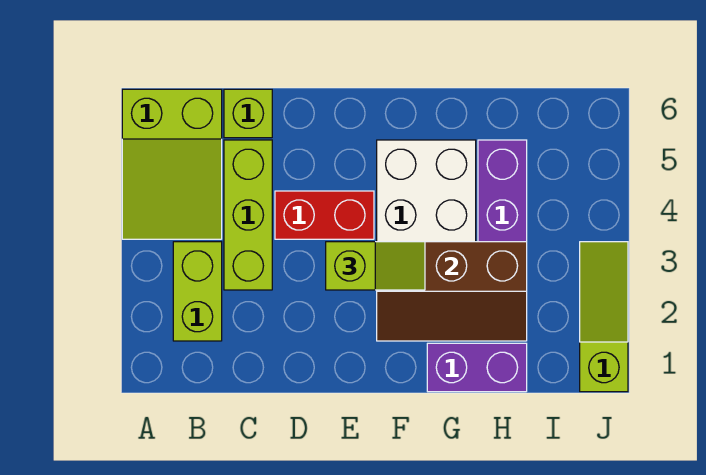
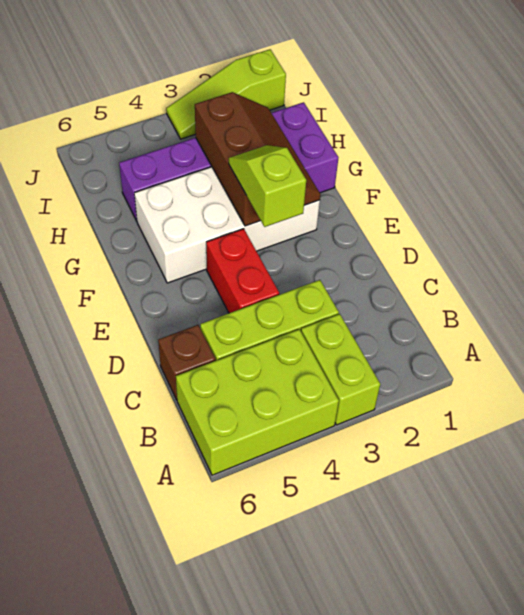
lime 2x3 slope [122,89,222,239] -> lime 2x3 brick [176,329,339,475]
lime 1x2 brick [173,242,222,341] -> lime 1x2 brick turned to [301,314,380,425]
lime 1x1 brick [224,89,272,138] -> brown 1x1 brick [158,325,216,400]

